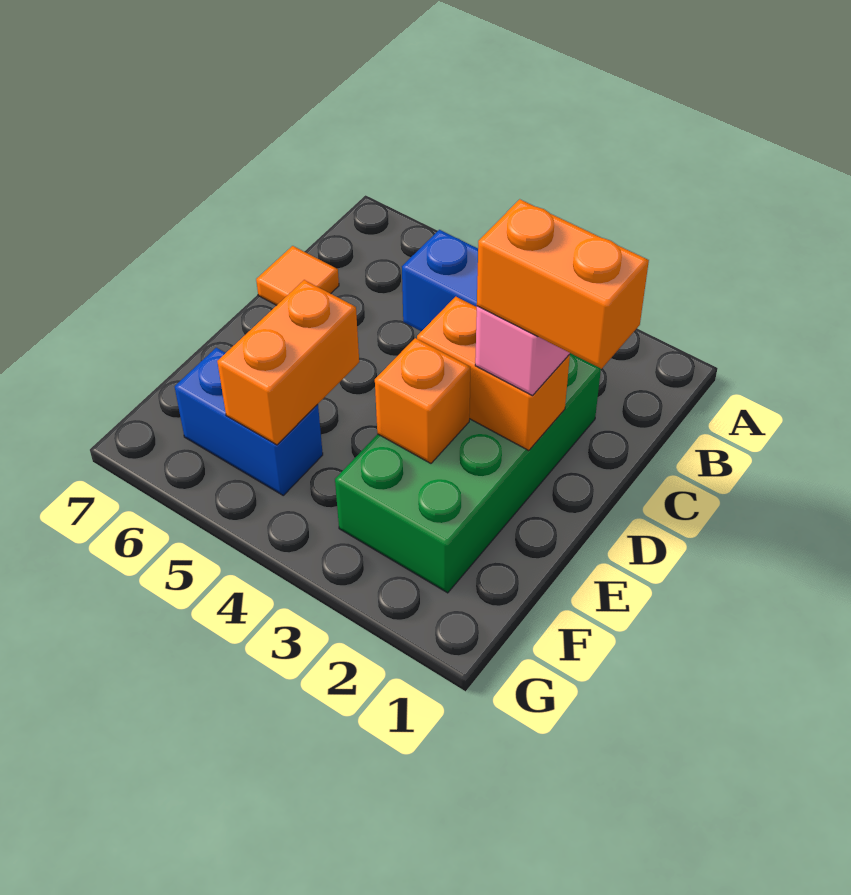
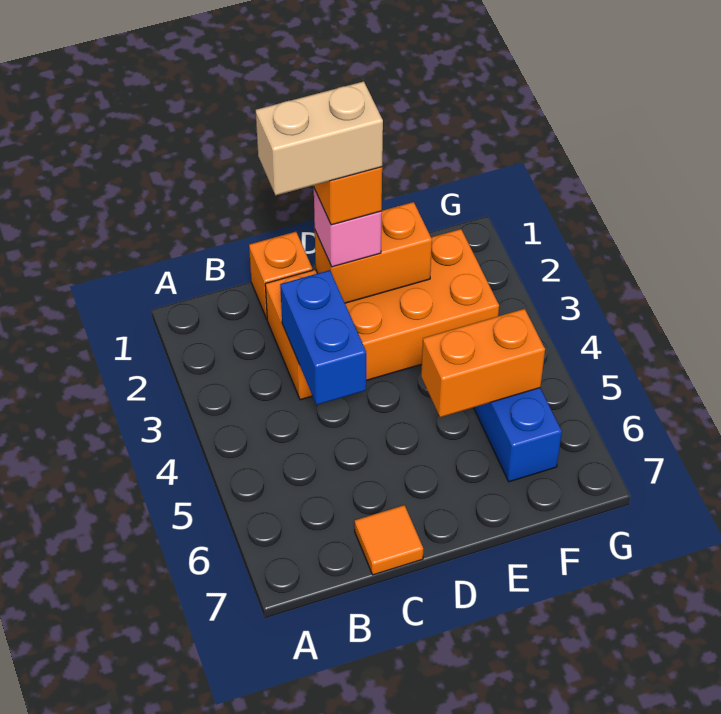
green 2x4 brick [335,353,601,593] -> orange 2x4 brick [265,229,499,400]
none -> tan 1x2 brick [256,81,383,195]
orange 1x2 brick [417,297,570,451] -> orange 1x2 brick turned to [315,202,432,303]
orange 1x1 brick [375,338,470,463] -> orange 1x1 brick moved to [249,232,312,319]

